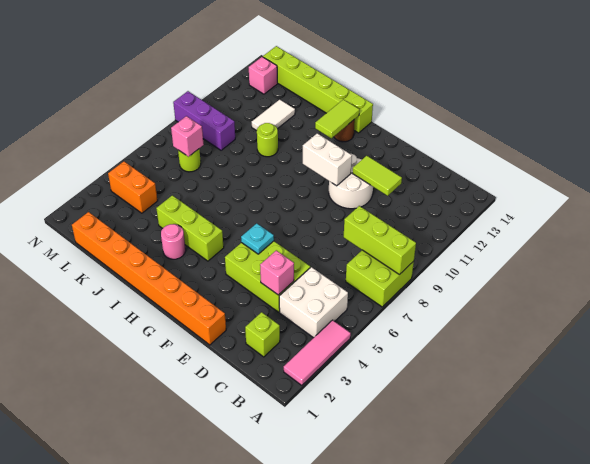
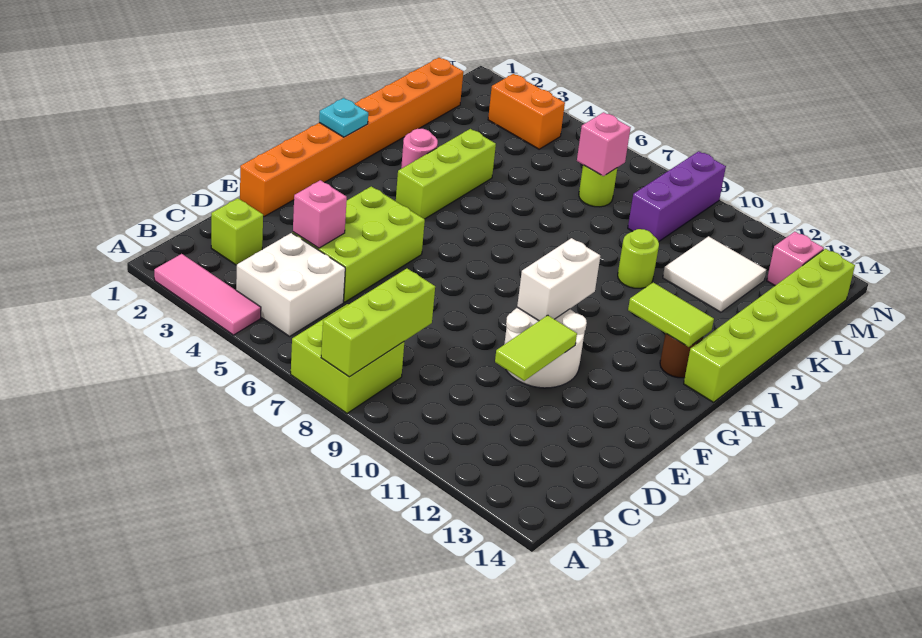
cyan 1x1 plate [241,223,274,254] -> cyan 1x1 plate moved to [319,98,368,137]
white 1x2 tile [252,100,295,131] -> white 2x2 tile [663,236,766,312]
orange 1x2 brick [108,162,158,213] -> orange 1x2 brick turned to [488,74,565,149]

